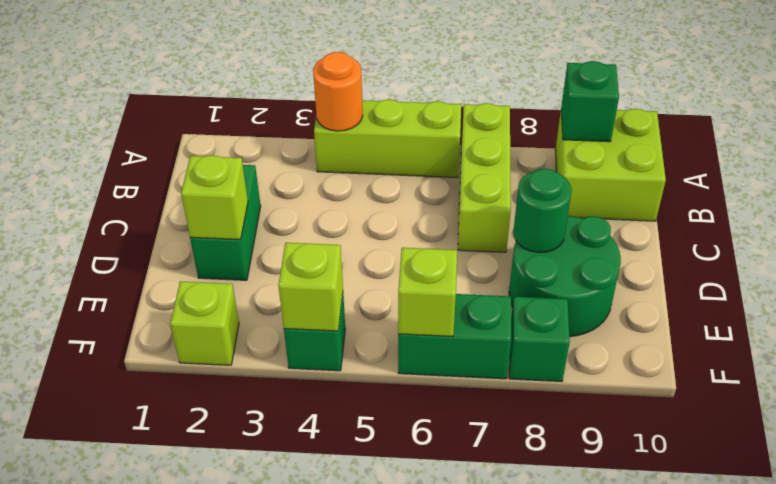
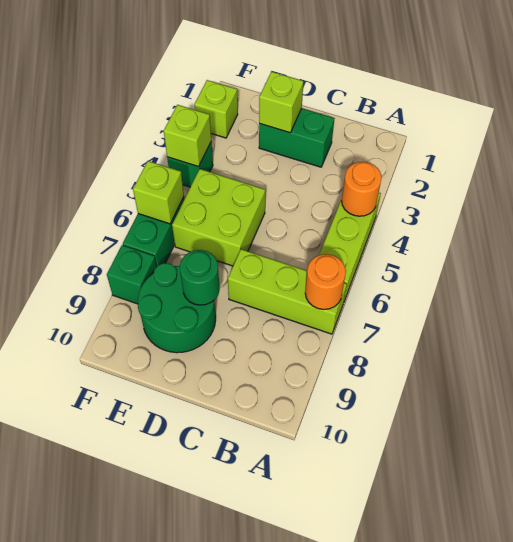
none -> orange 1x1 round brick [305,254,346,309]
lime 2x2 brick [555,109,666,221] -> lime 2x2 brick moved to [172,169,265,266]
green 1x1 brick [561,61,619,142] -> none

